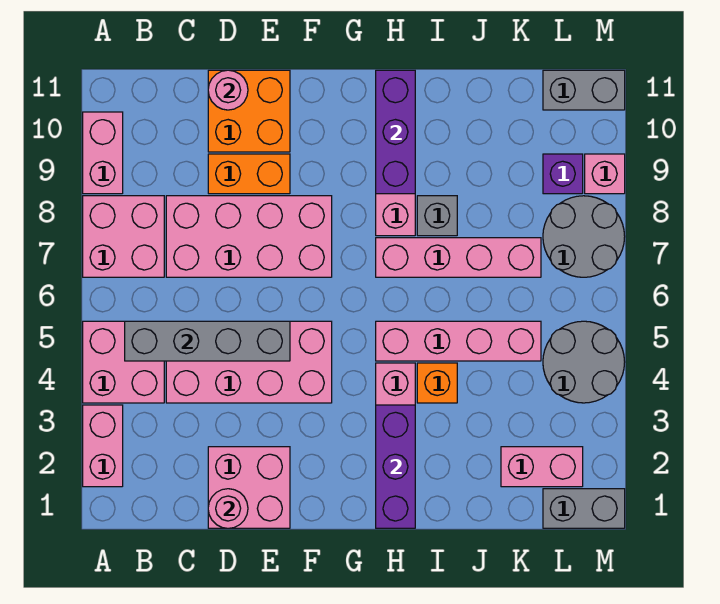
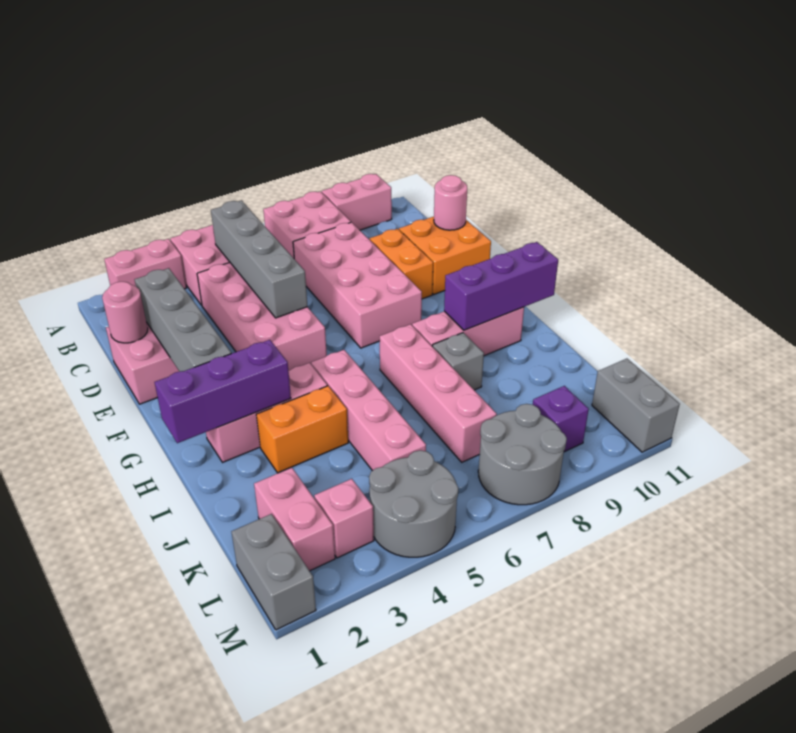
none -> grey 1x4 brick [135,268,231,372]
orange 1x1 brick [417,363,457,403] -> orange 1x2 brick [256,386,348,473]
pink 1x1 brick [585,154,625,194] -> pink 1x1 brick moved to [314,479,374,558]

